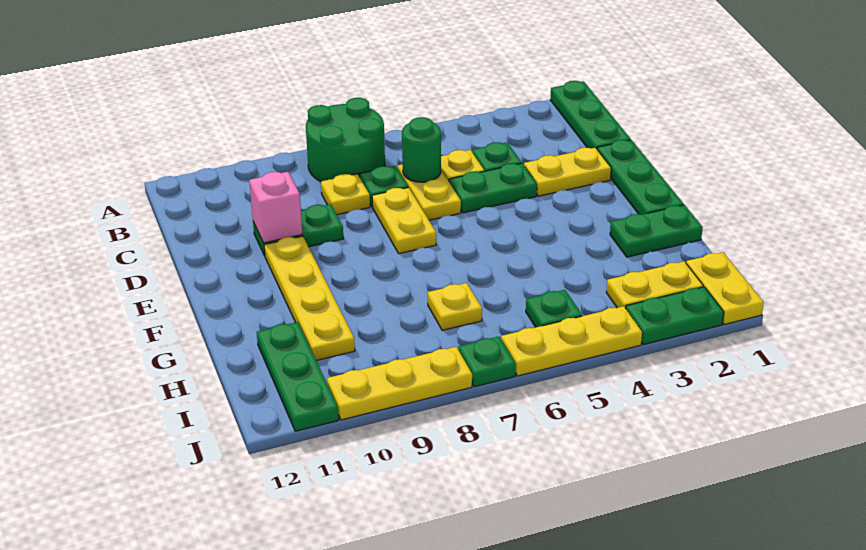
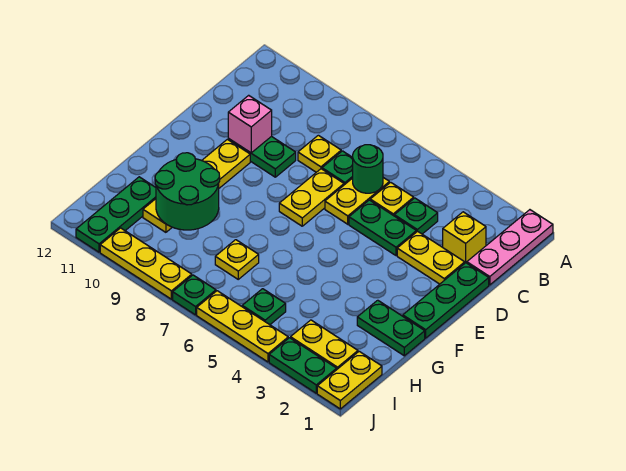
green 1x3 plate [550,81,631,149] -> pink 1x3 plate [467,210,553,285]
green 2x2 round brick [306,98,385,181] -> green 2x2 round brick moved to [155,153,220,230]
none -> yellow 1x1 brick [443,212,486,263]

